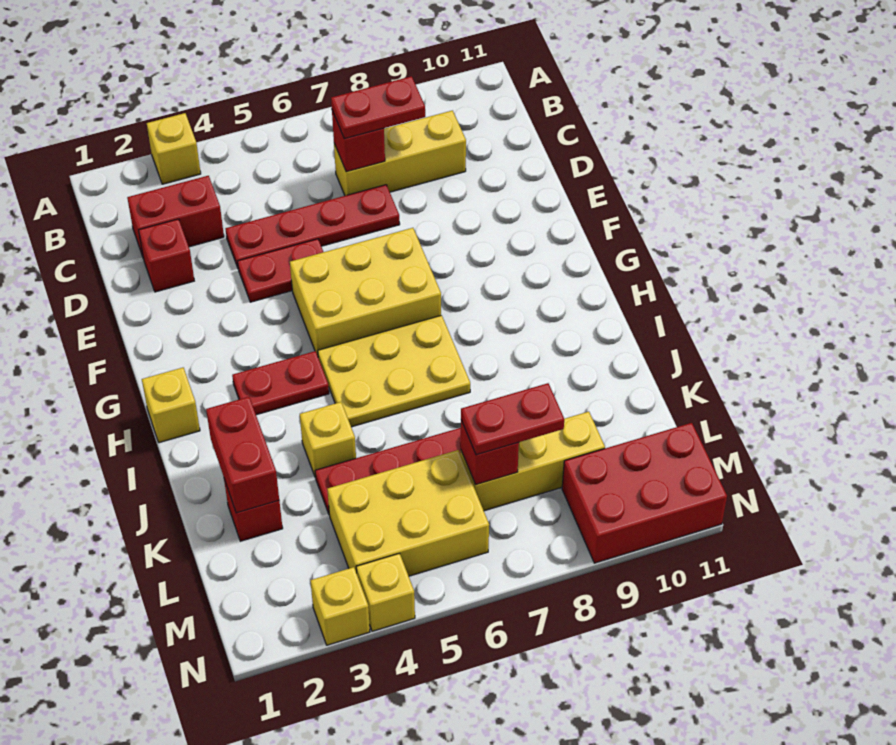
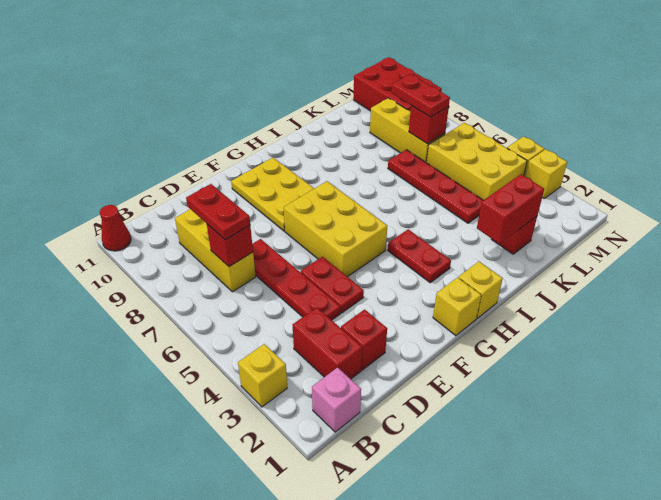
none -> red 1x1 cone [100,205,131,251]
none -> pink 1x1 brick [312,367,361,432]
yellow 2x3 plate [318,315,470,427] -> yellow 2x3 plate moved to [231,158,314,231]
yellow 1x1 brick [300,402,356,478] -> yellow 1x1 brick moved to [433,277,481,336]

